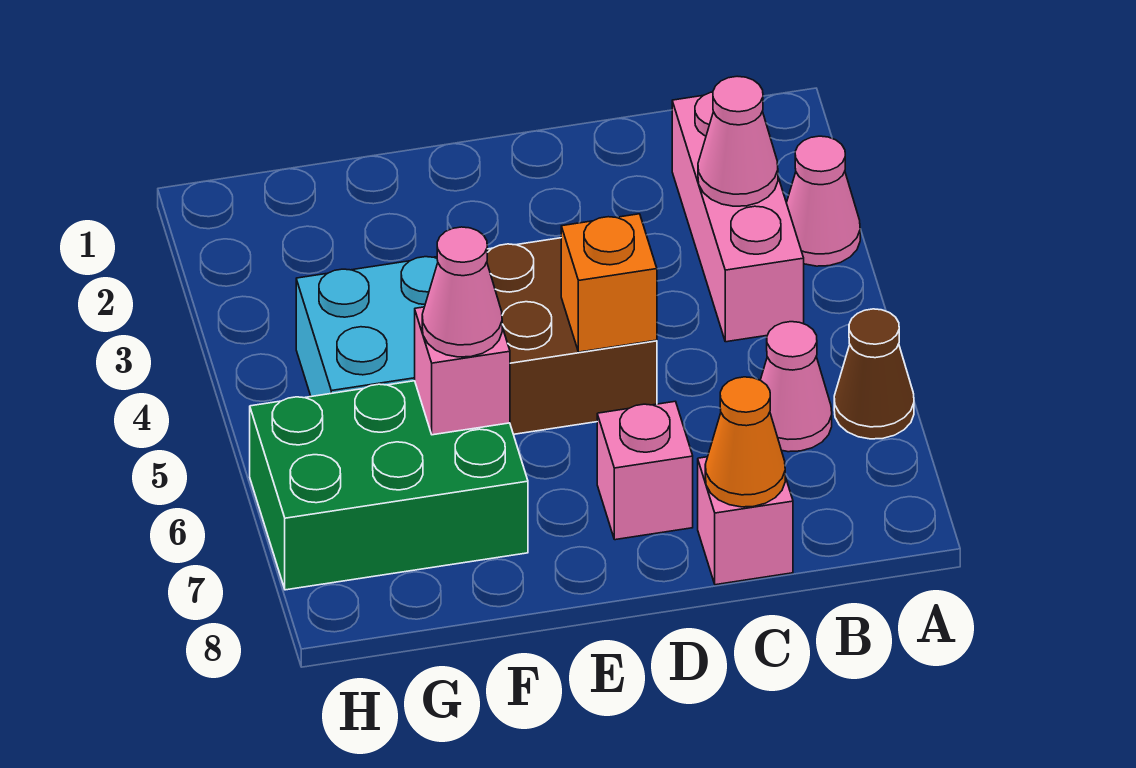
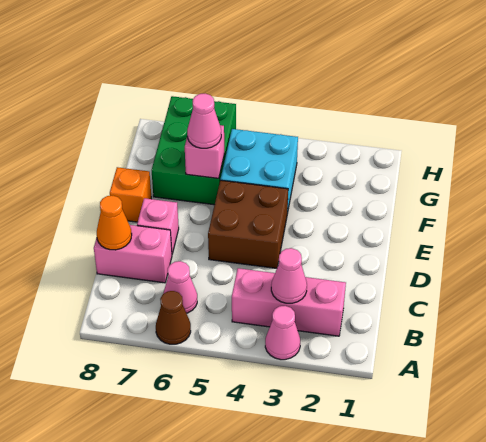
pink 1x1 brick [698,457,793,585] -> pink 1x2 brick [94,225,172,283]
orange 1x1 brick [561,214,657,352] -> orange 1x1 brick moved to [110,167,151,222]

